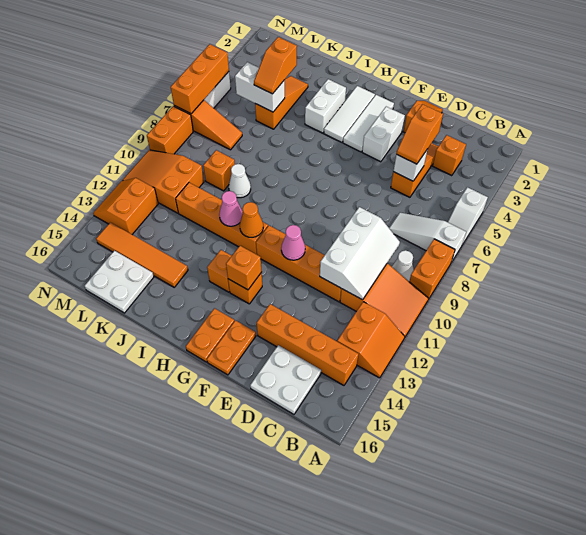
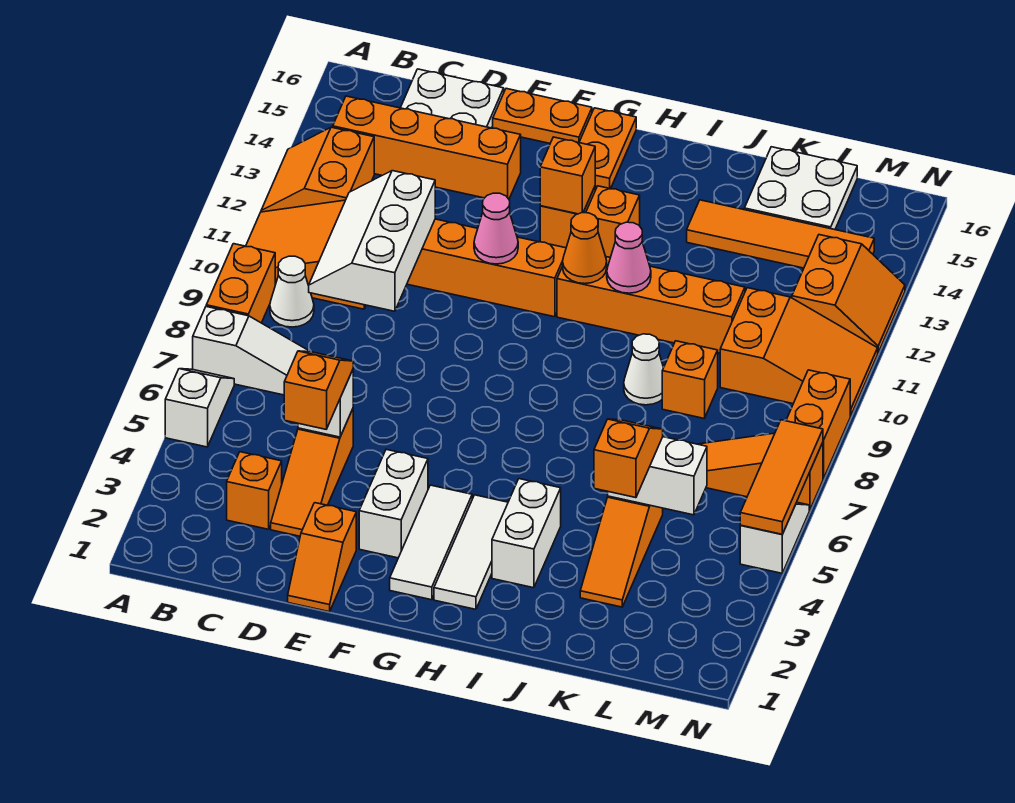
orange 1x2 plate [207,320,256,375] -> orange 1x2 plate turned to [493,89,592,143]
orange 1x3 brick [171,44,229,114] -> orange 1x3 tile [740,420,823,534]

